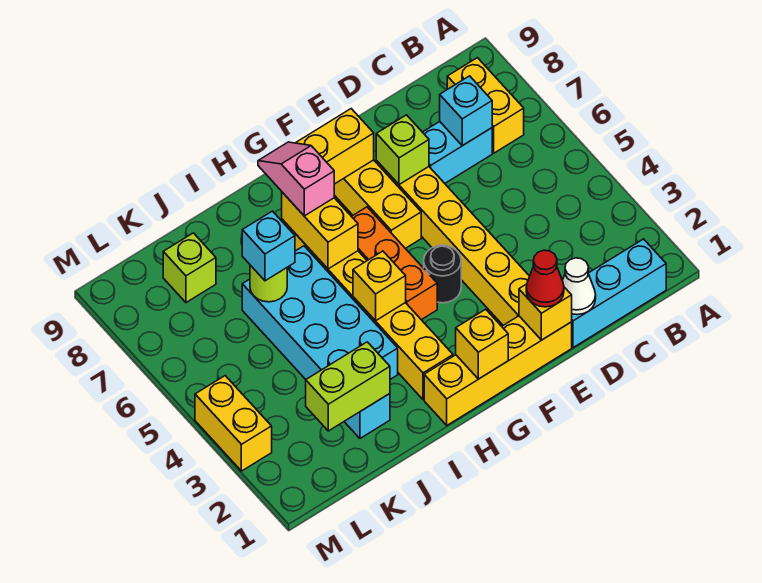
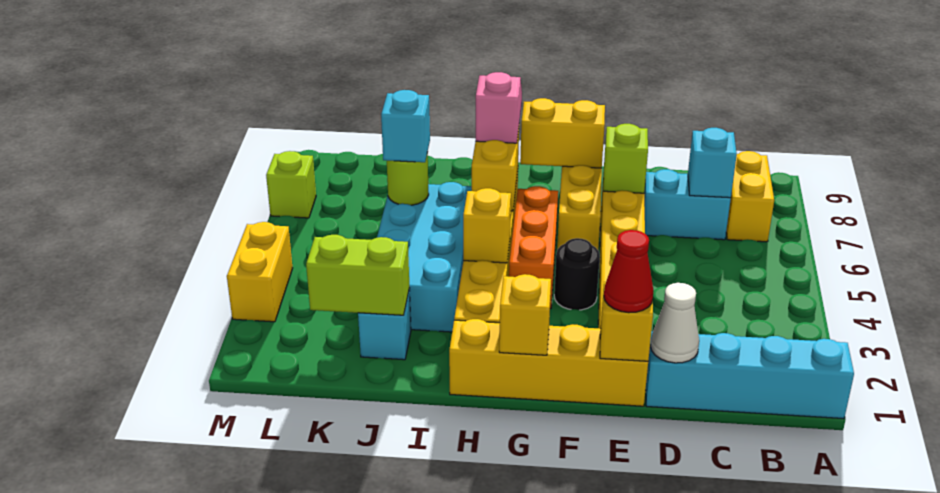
cyan 1x3 brick [572,239,666,348] -> cyan 1x4 brick [646,331,854,419]
lime 1x1 brick [163,233,216,303] -> lime 1x1 brick moved to [266,151,316,218]

